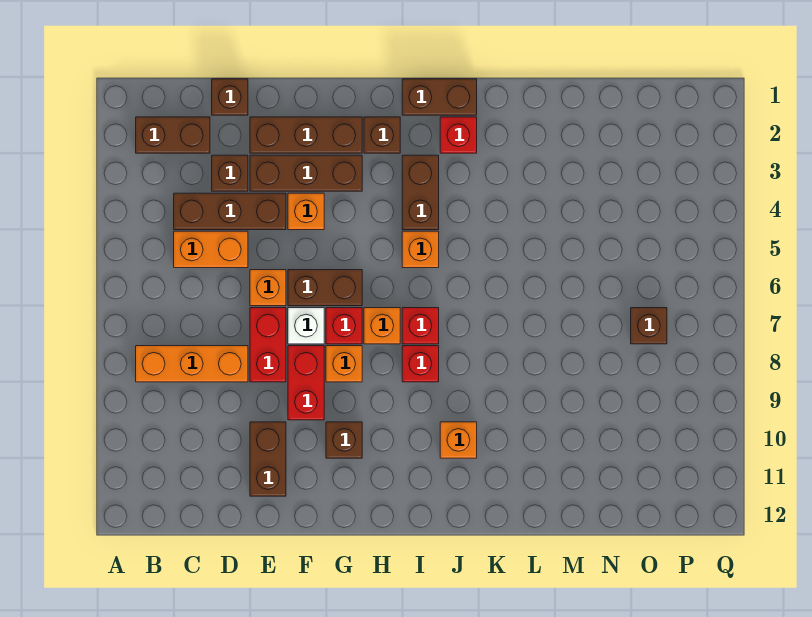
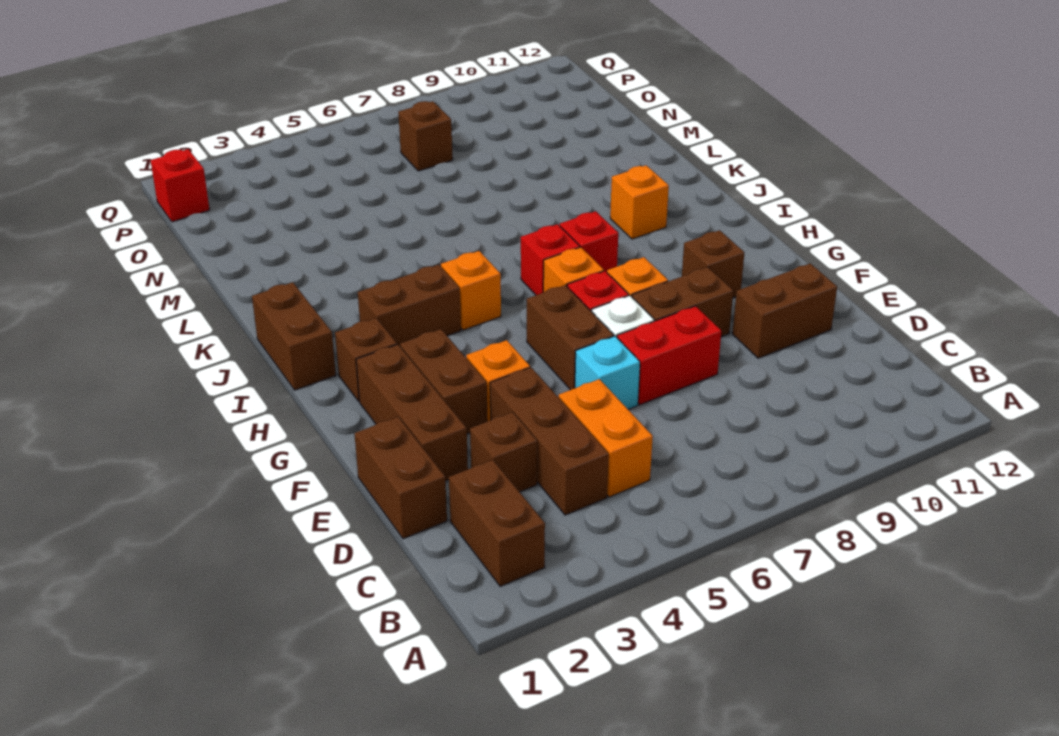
orange 1x3 brick [136,346,248,382] -> none
brown 1x1 brick [212,79,248,115] -> brown 1x2 brick [354,417,447,539]
brown 1x3 brick [250,155,362,191] -> brown 1x2 brick [400,329,488,434]
orange 1x1 brick [250,270,286,306] -> cyan 1x1 brick [575,336,640,409]
red 1x2 brick [288,346,324,420] -> brown 1x2 brick [632,267,733,337]
red 1x1 brick [440,117,477,153] -> red 1x1 brick moved to [150,149,210,222]

